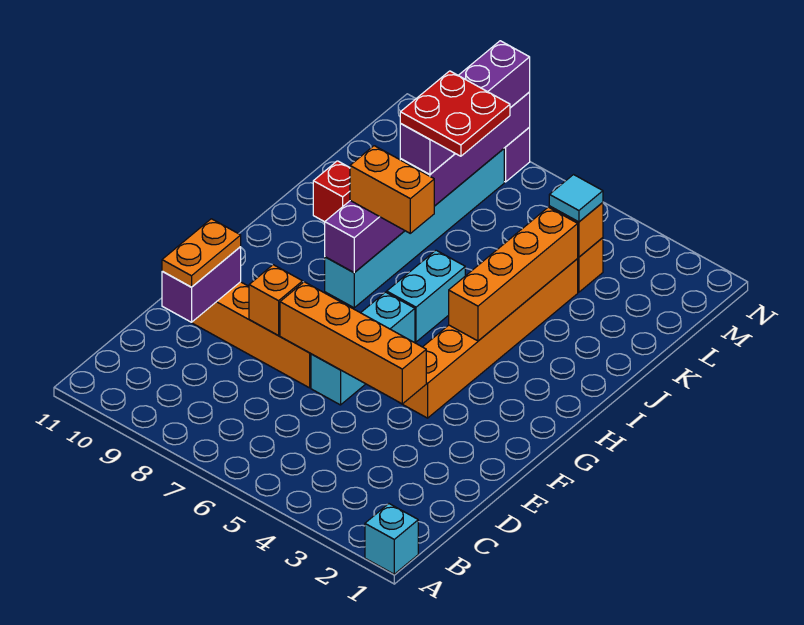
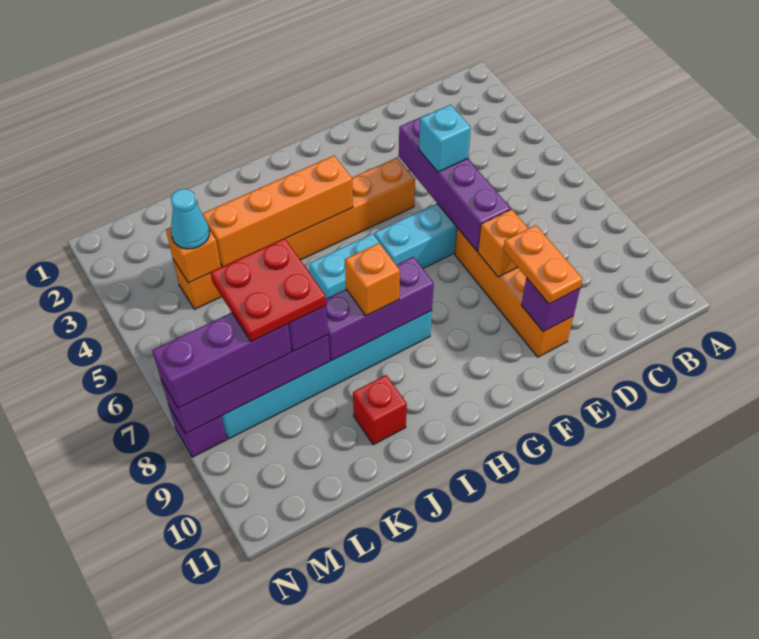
cyan 1x1 brick [365,504,418,574] -> cyan 1x1 brick moved to [419,105,471,172]
purple 1x2 brick [162,247,241,322] -> purple 1x1 brick [521,278,580,332]
orange 1x2 plate [162,219,241,287] -> orange 1x2 plate turned to [503,225,582,304]
orange 1x4 brick [280,282,426,404] -> purple 1x4 brick [399,114,511,251]
orange 1x2 brick [350,146,434,233] -> orange 1x1 brick [345,243,400,316]
cyan 1x1 tile [549,175,603,222] -> cyan 1x1 cone [171,189,209,249]

